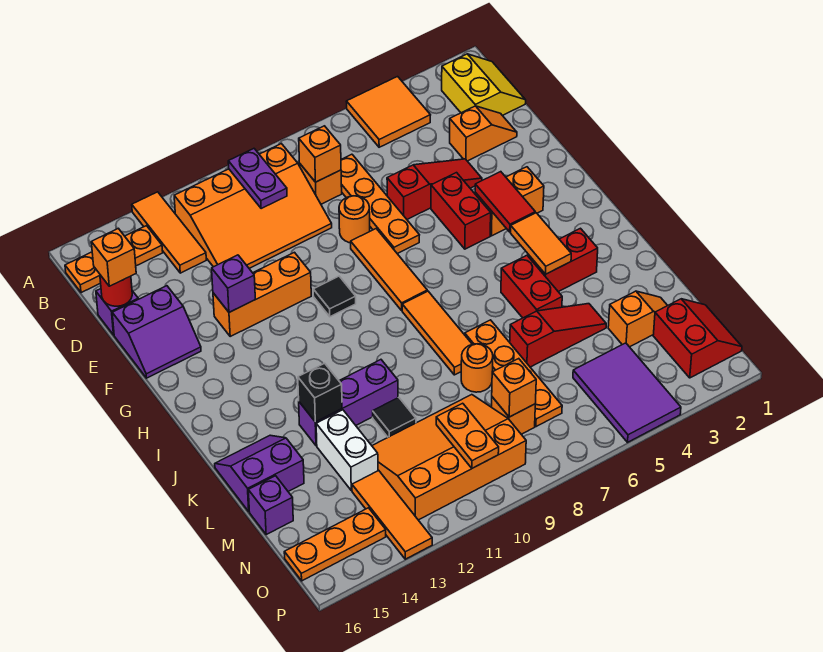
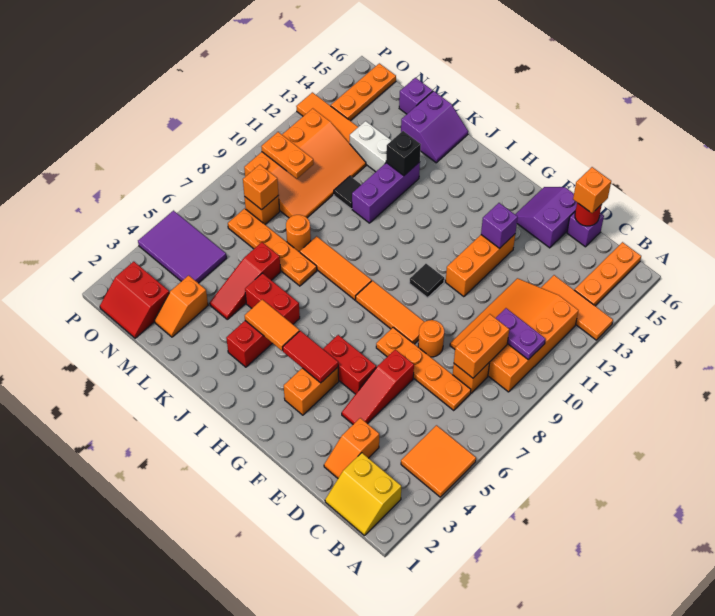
orange 1x1 brick [299,126,341,182] -> orange 1x2 brick [454,314,509,378]

